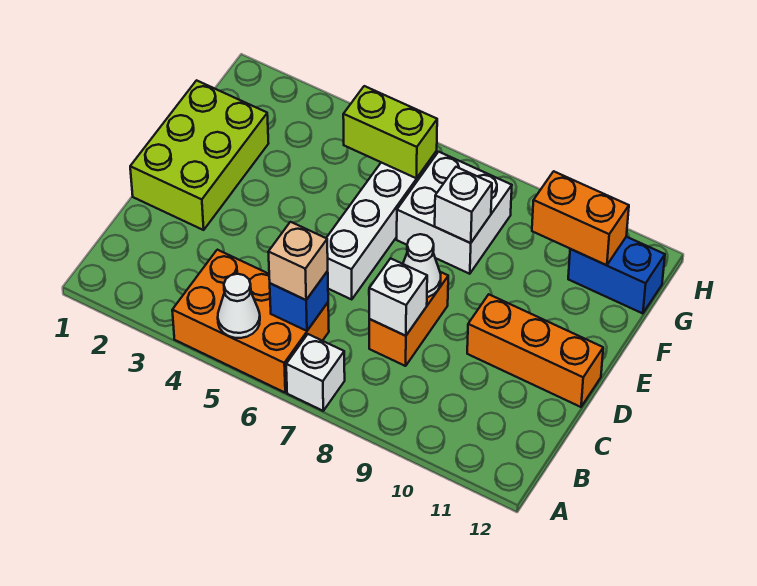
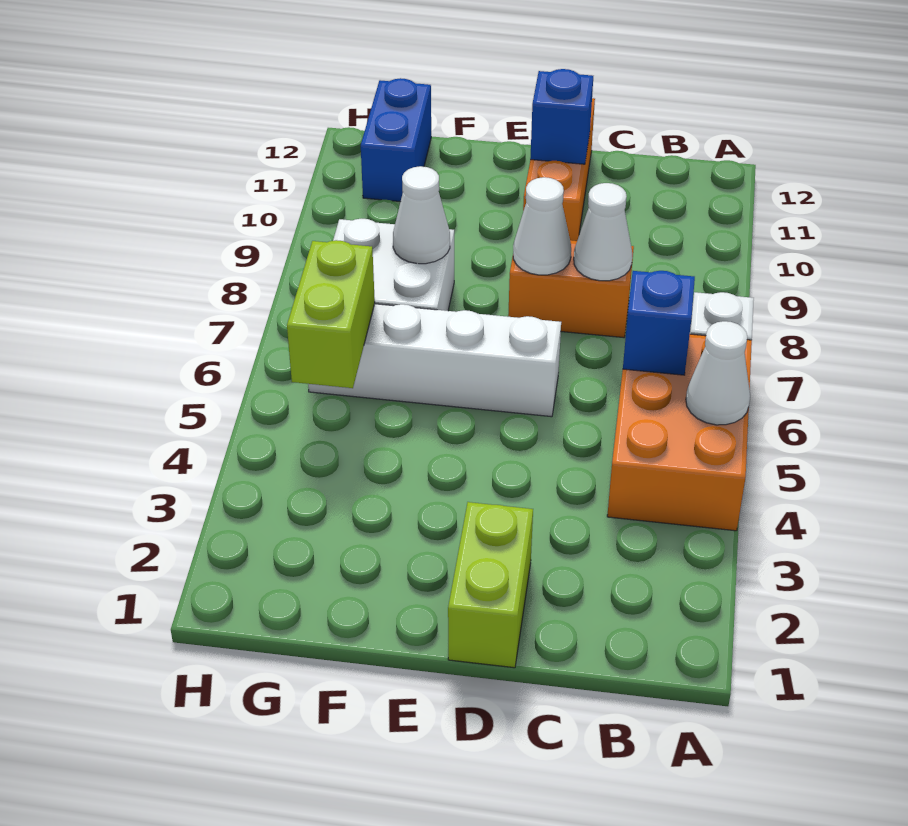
tan 1x1 brick [268,222,328,300] -> none
white 1x1 brick [369,258,427,336] -> white 1x1 cone [574,183,632,281]
lime 2x3 brick [130,80,268,230] -> lime 1x2 brick [448,502,533,668]
none -> blue 1x1 brick [530,69,593,164]
white 1x1 brick [435,167,492,243] -> white 1x1 cone [393,166,450,264]
orange 1x2 brick [532,171,629,265] -> none

